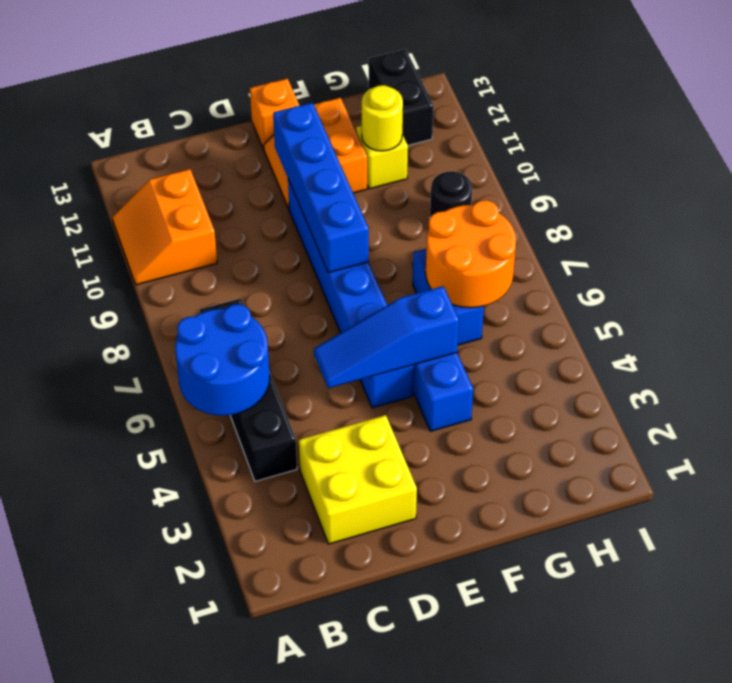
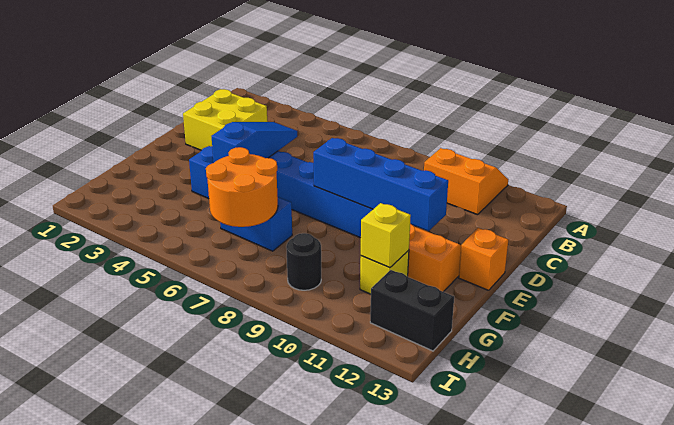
blue 2x2 round brick [175,304,270,416] -> none
black 1x4 brick [200,298,297,481] -> none
yellow 1x1 round brick [362,85,403,151] -> yellow 1x1 brick [361,203,411,268]

